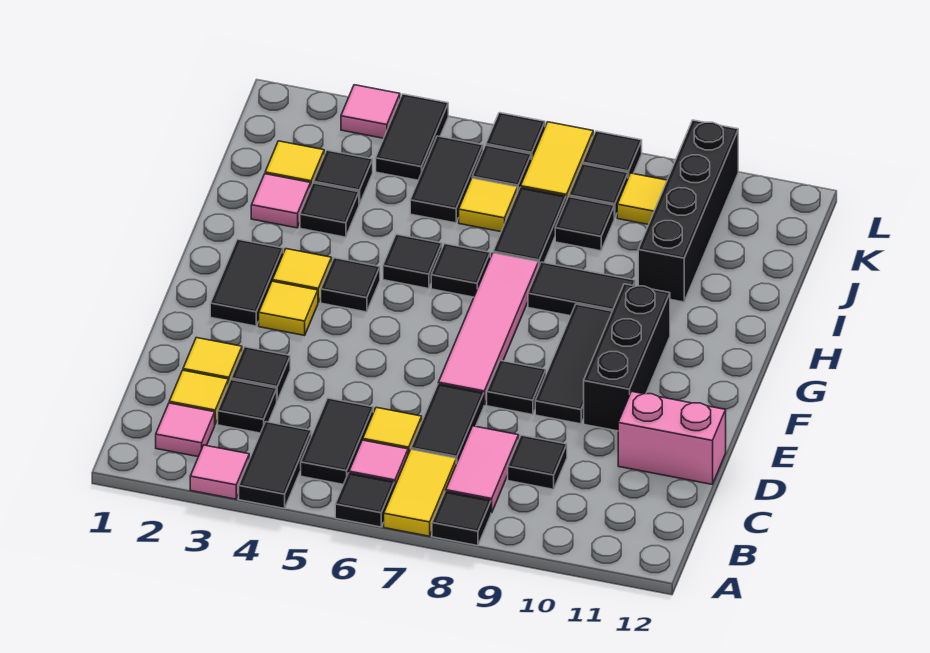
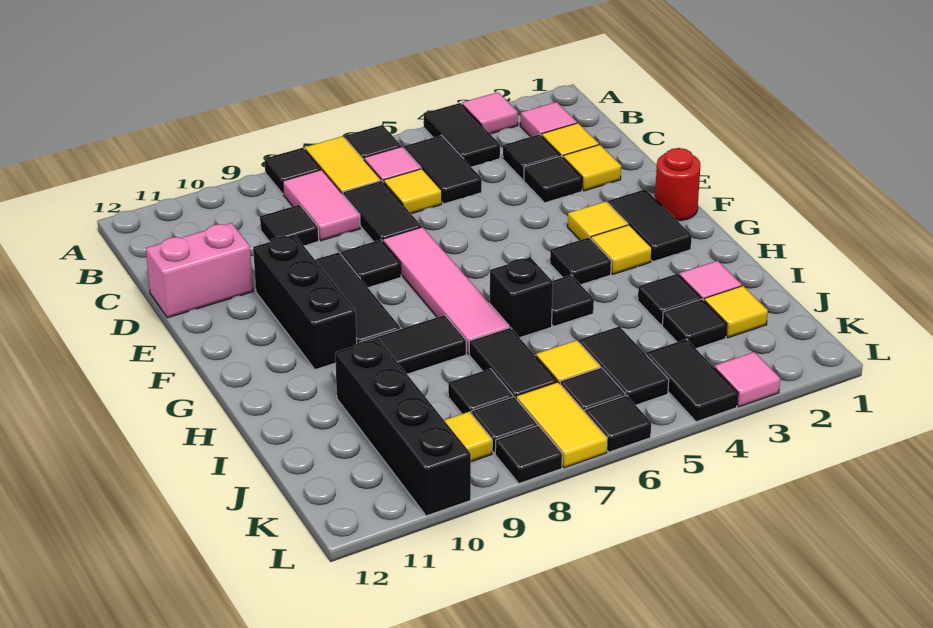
none -> red 1x1 round brick [655,148,700,221]
black 1x1 tile [431,244,490,297] -> black 1x1 brick [490,257,553,338]

